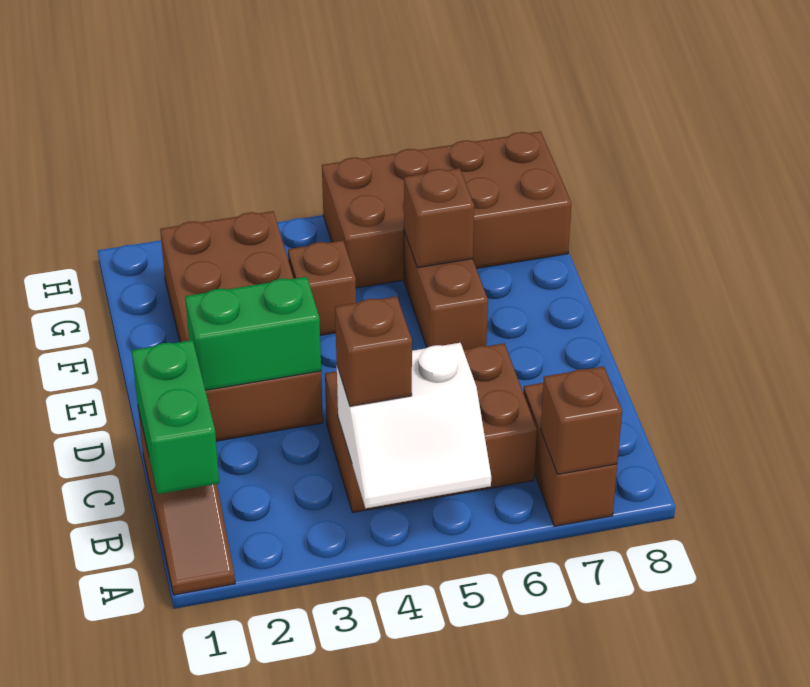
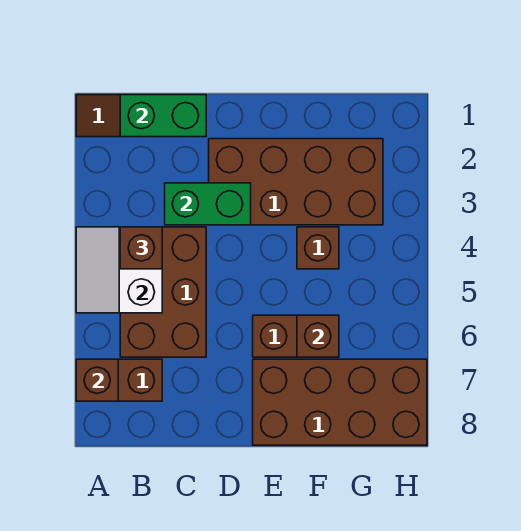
green 1x2 brick [185,277,321,390] -> green 1x2 brick turned to [165,183,251,225]
brown 2x4 brick [322,131,571,288] -> brown 2x4 brick turned to [253,359,427,445]

